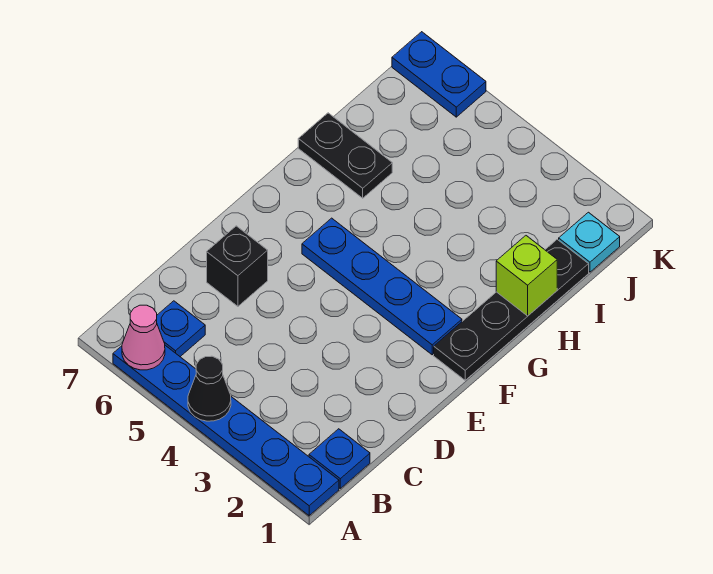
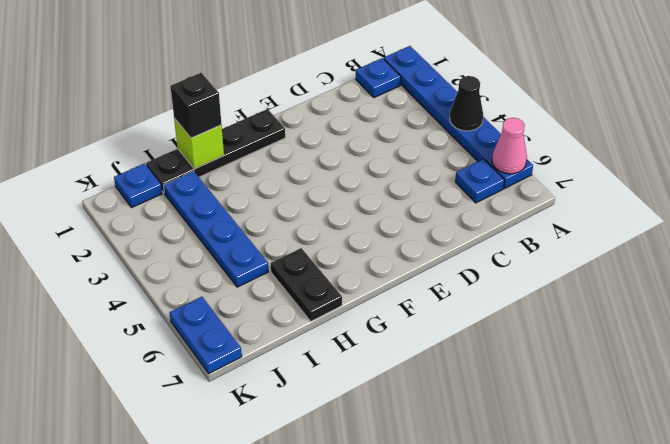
black 1x1 brick [207,226,268,306] -> black 1x1 brick moved to [170,73,222,138]
blue 1x4 plate [302,218,462,355] -> blue 1x4 plate moved to [163,171,268,287]
cyan 1x1 plate [559,212,620,272] -> blue 1x1 plate [114,163,162,208]

